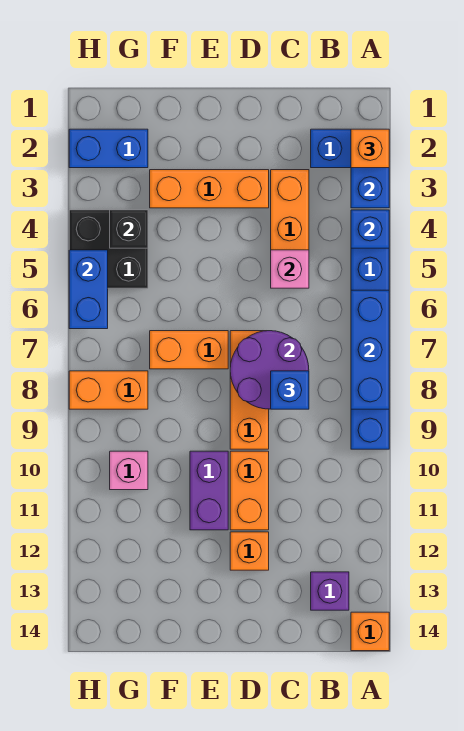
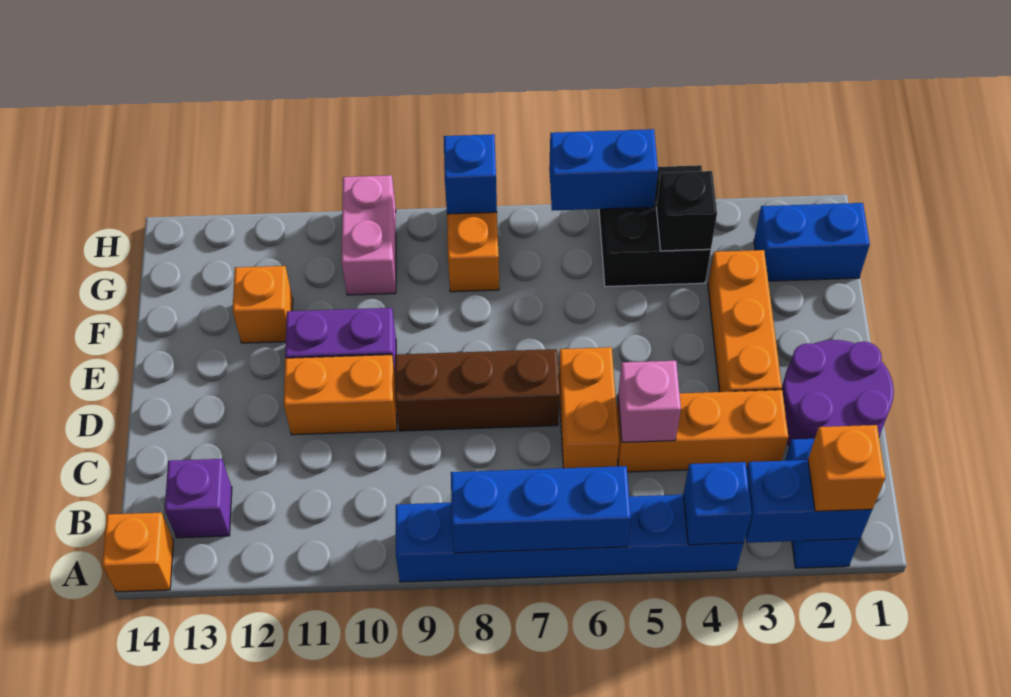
purple 2x2 round brick [230,331,309,409] -> purple 2x2 round brick moved to [781,340,894,446]
blue 1x1 brick [271,371,309,409] -> blue 1x1 brick moved to [444,134,497,214]
orange 1x3 brick [230,331,269,449] -> brown 1x3 brick [395,349,560,431]
orange 1x1 brick [230,532,269,570] -> orange 1x1 brick moved to [233,266,293,343]
orange 1x2 brick [150,331,228,369] -> orange 1x2 brick moved to [559,347,619,468]
blue 1x2 brick [69,129,148,168] -> blue 1x2 brick turned to [754,203,870,281]
pink 1x1 brick [110,451,148,490] -> pink 1x2 brick [341,175,396,295]

